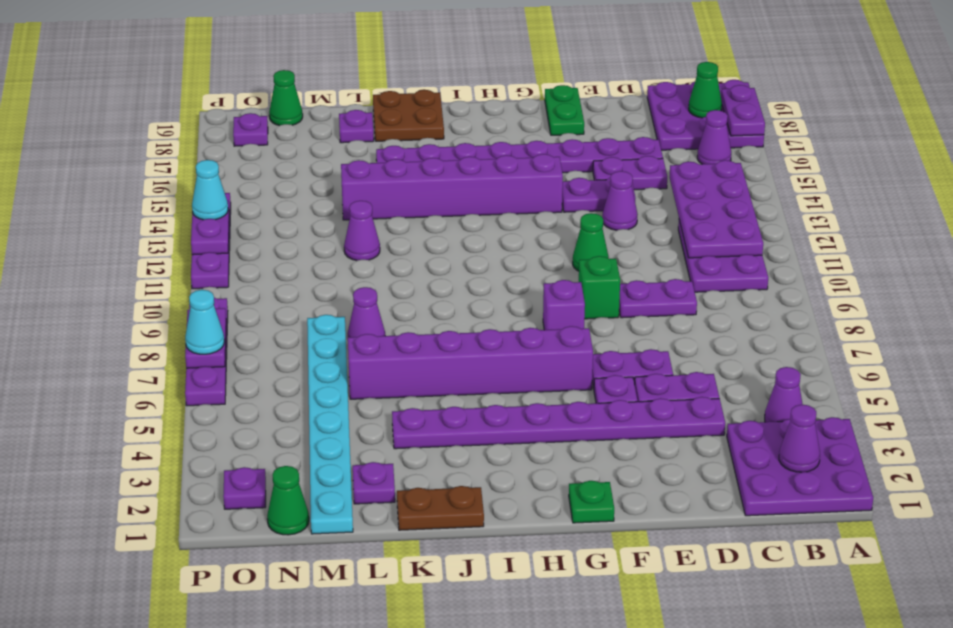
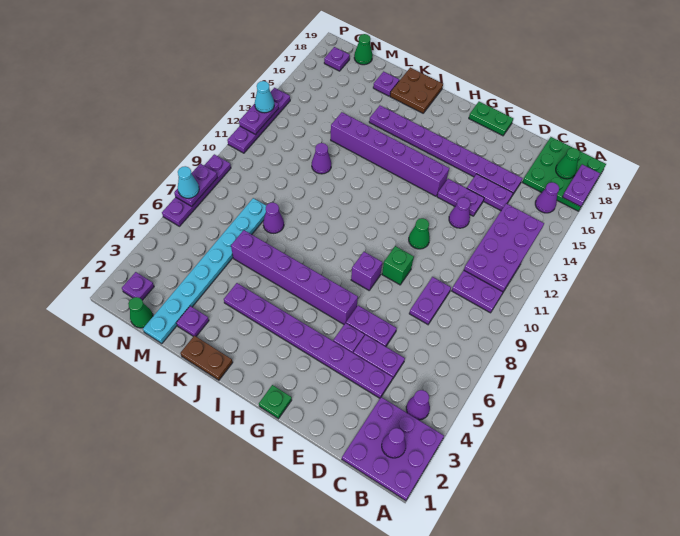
purple 3x3 plate [647,80,764,150] -> green 3x3 plate [522,137,606,211]
purple 1x2 plate [619,279,697,318] -> purple 1x2 plate turned to [409,277,451,324]
green 1x2 plate [545,85,584,135] -> green 1x2 plate turned to [469,102,513,136]

